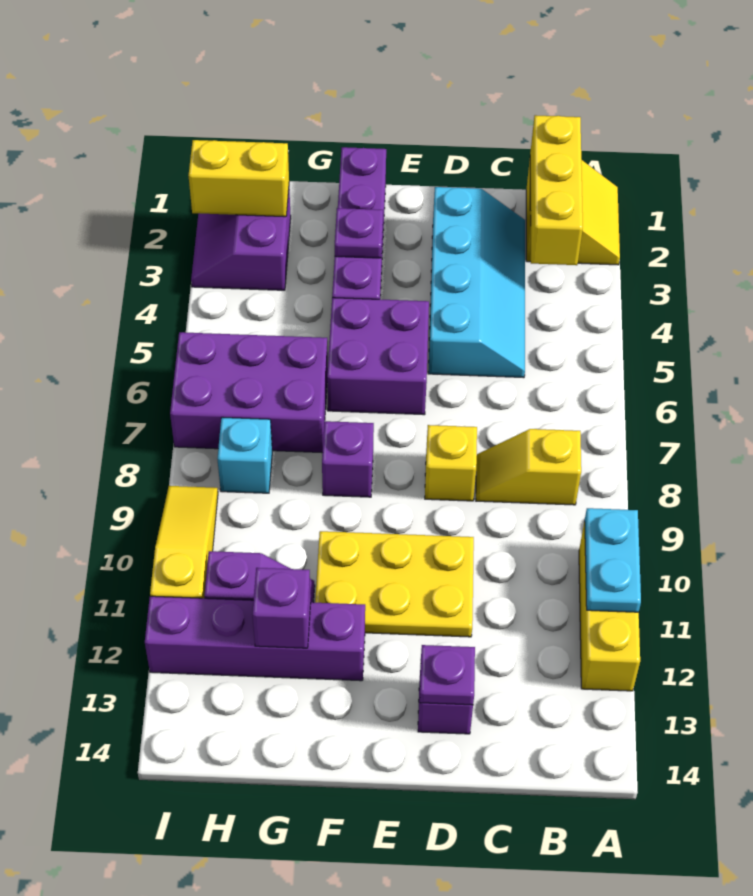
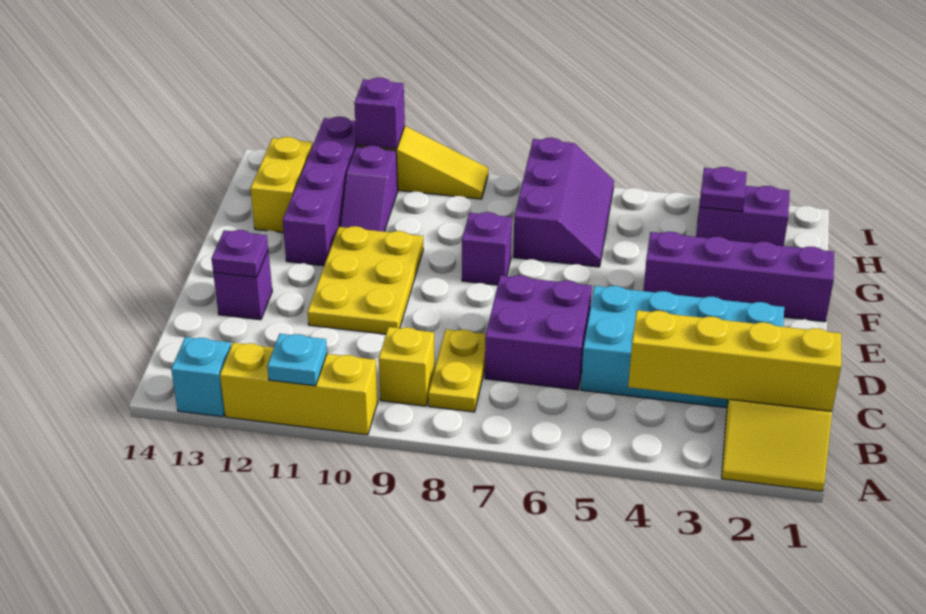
cyan 1x2 plate [585,508,641,612] -> cyan 1x1 plate [267,334,327,386]
yellow 1x3 brick [530,115,583,265] -> yellow 1x4 brick [628,310,841,411]
yellow 1x2 slope [476,429,581,505] -> yellow 1x2 plate [428,329,486,412]
cyan 2x4 slope [428,187,525,378] -> cyan 2x4 brick [581,286,784,408]
yellow 1x1 brick [425,425,477,501] -> yellow 1x1 brick moved to [379,327,435,406]
purple 2x2 brick [327,298,429,415] -> purple 2x2 brick moved to [485,275,592,390]
purple 1x1 plate [335,208,383,258] -> purple 1x1 plate moved to [700,167,747,211]
purple 2x3 brick [170,332,328,453] -> purple 2x3 slope [513,138,614,267]
purple 1x1 brick [253,568,311,648] -> purple 1x1 brick moved to [354,78,405,149]
yellow 1x2 brick [188,140,289,217] -> yellow 1x2 brick moved to [250,137,312,233]
cyan 1x1 brick [217,417,272,493] -> cyan 1x1 brick moved to [171,337,231,417]

